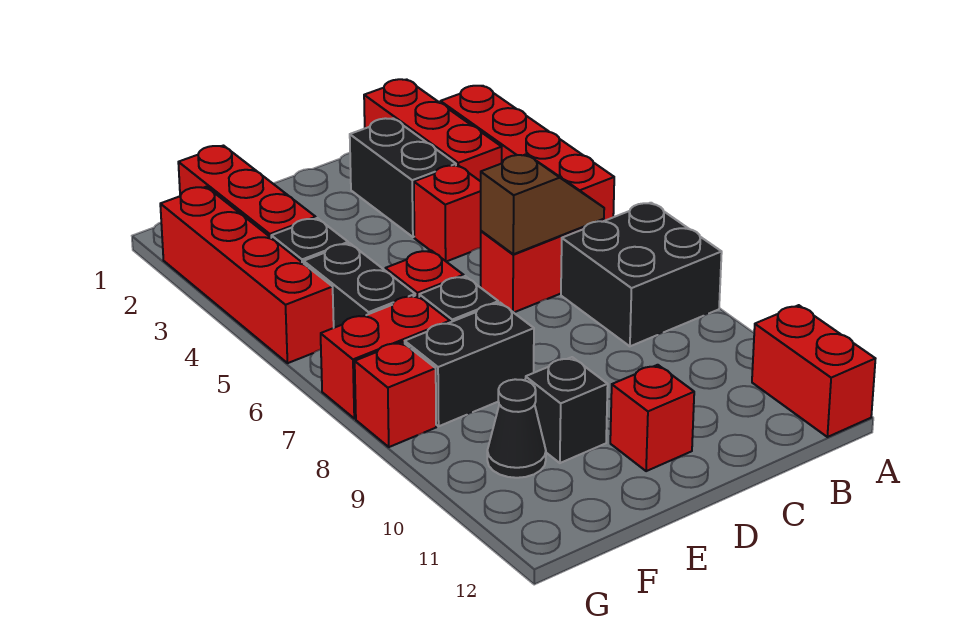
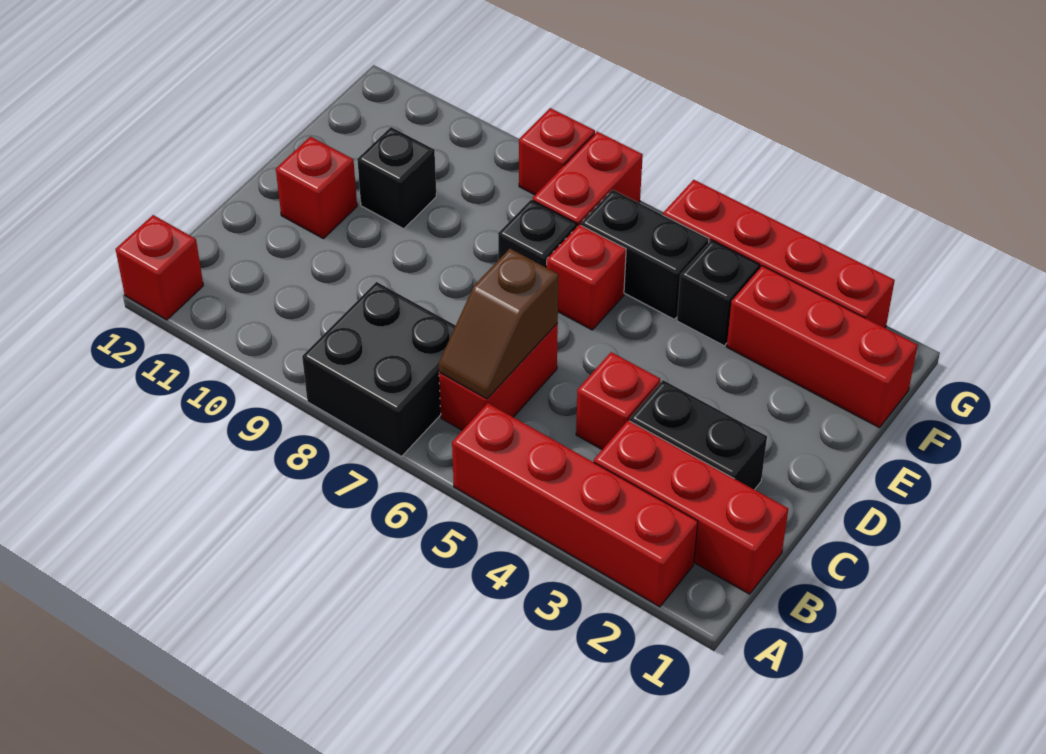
red 1x2 brick [752,305,875,437] -> red 1x1 brick [116,215,203,320]
black 1x2 brick [405,303,534,426] -> none
black 1x1 cone [487,379,546,478] -> none

